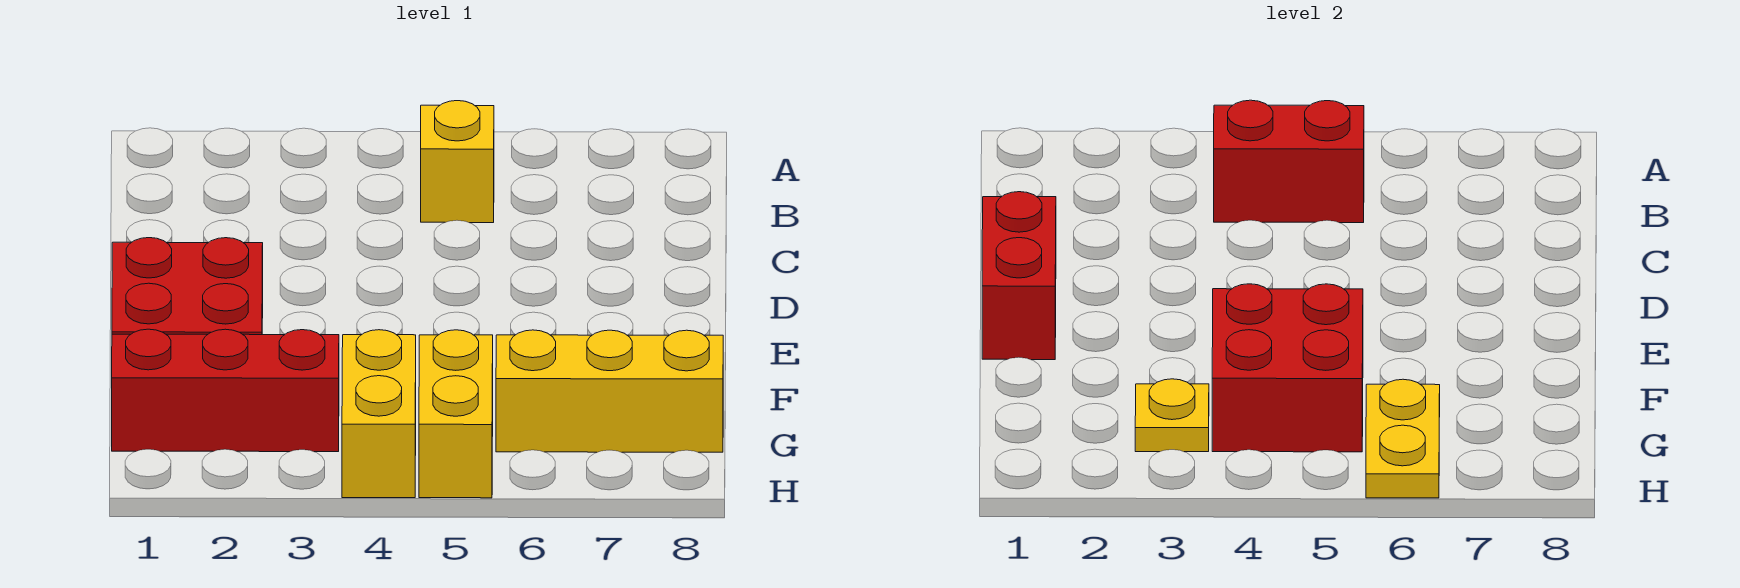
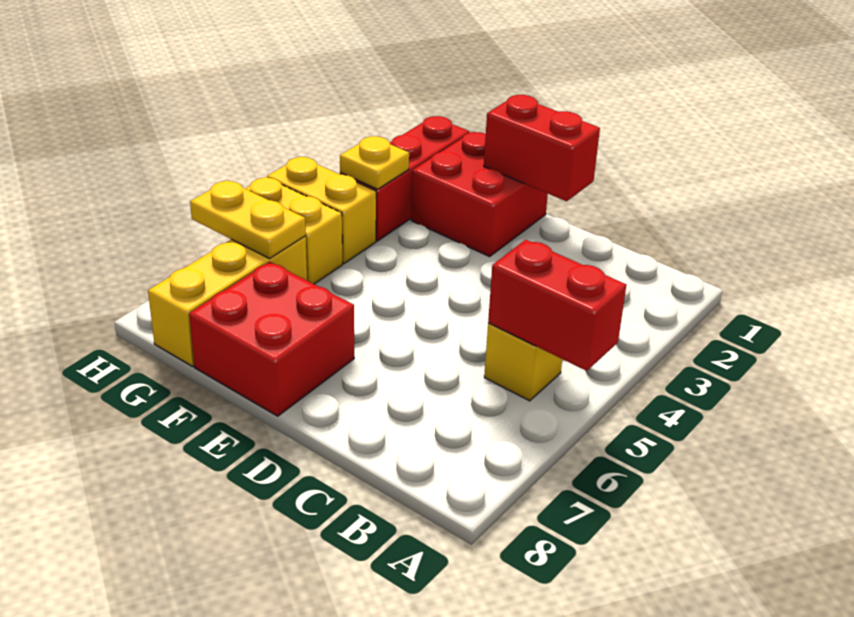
red 1x2 brick [1214,100,1364,223] -> red 1x2 brick turned to [488,240,626,371]
red 2x2 brick [1212,284,1363,452] -> red 2x2 brick moved to [189,262,354,416]

